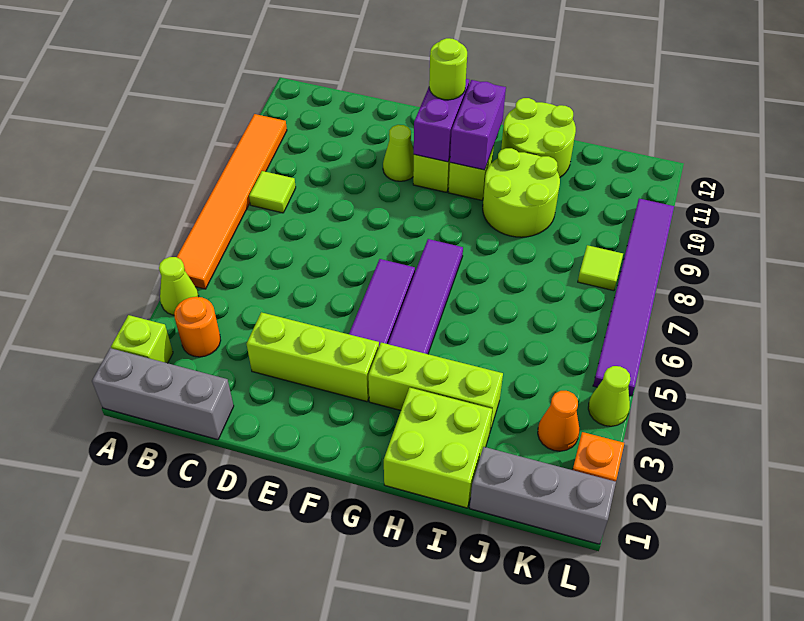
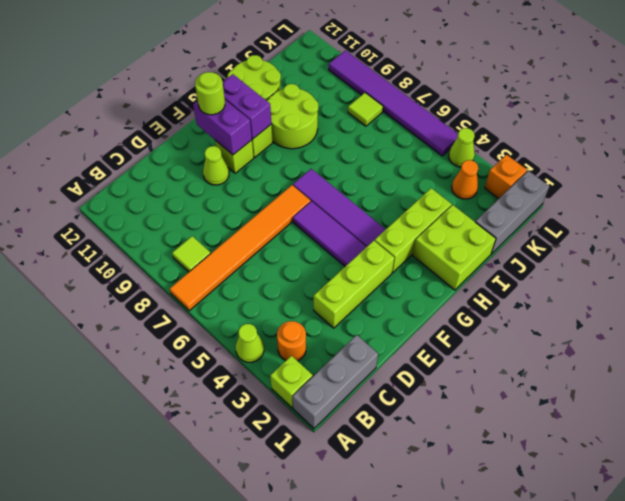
orange 1x6 tile [177,114,287,289] -> orange 1x6 tile turned to [170,185,311,311]

